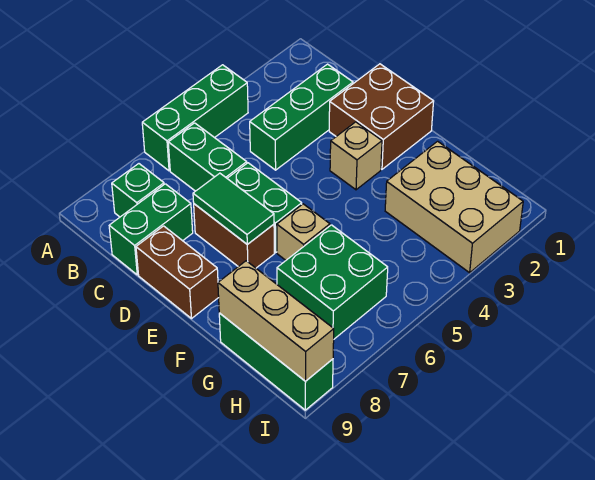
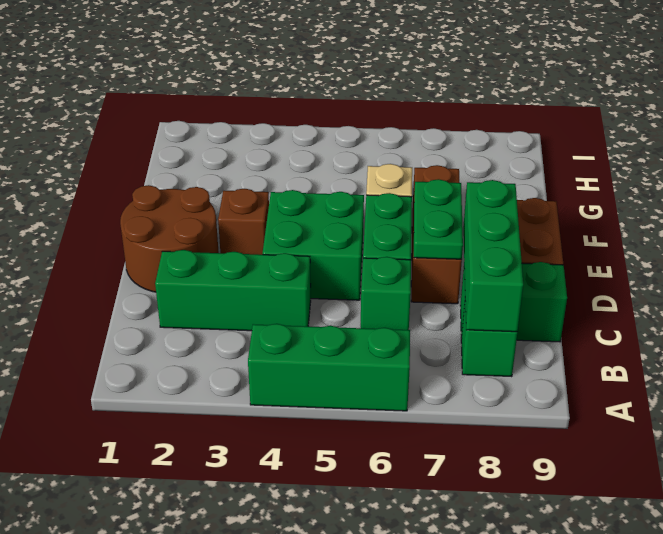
green 1x2 brick [168,123,247,191] -> green 1x1 brick [361,257,411,330]
brown 2x2 brick [329,64,434,169] -> brown 2x2 round brick [120,185,219,292]
brown 1x2 brick [194,204,274,268] -> brown 1x3 brick [411,165,462,304]
green 1x2 tile [193,173,274,244] -> green 1x2 plate [414,179,463,259]
tan 1x1 brick [330,122,382,190] -> brown 1x1 brick [218,189,269,255]
tan 2x3 brick [385,141,523,273] -> none
green 2x2 brick [277,225,388,339] -> green 2x2 brick moved to [263,190,364,300]
green 1x3 brick [219,313,333,410] -> green 1x3 brick moved to [463,180,523,332]
tan 1x3 brick [218,261,334,381] -> none

